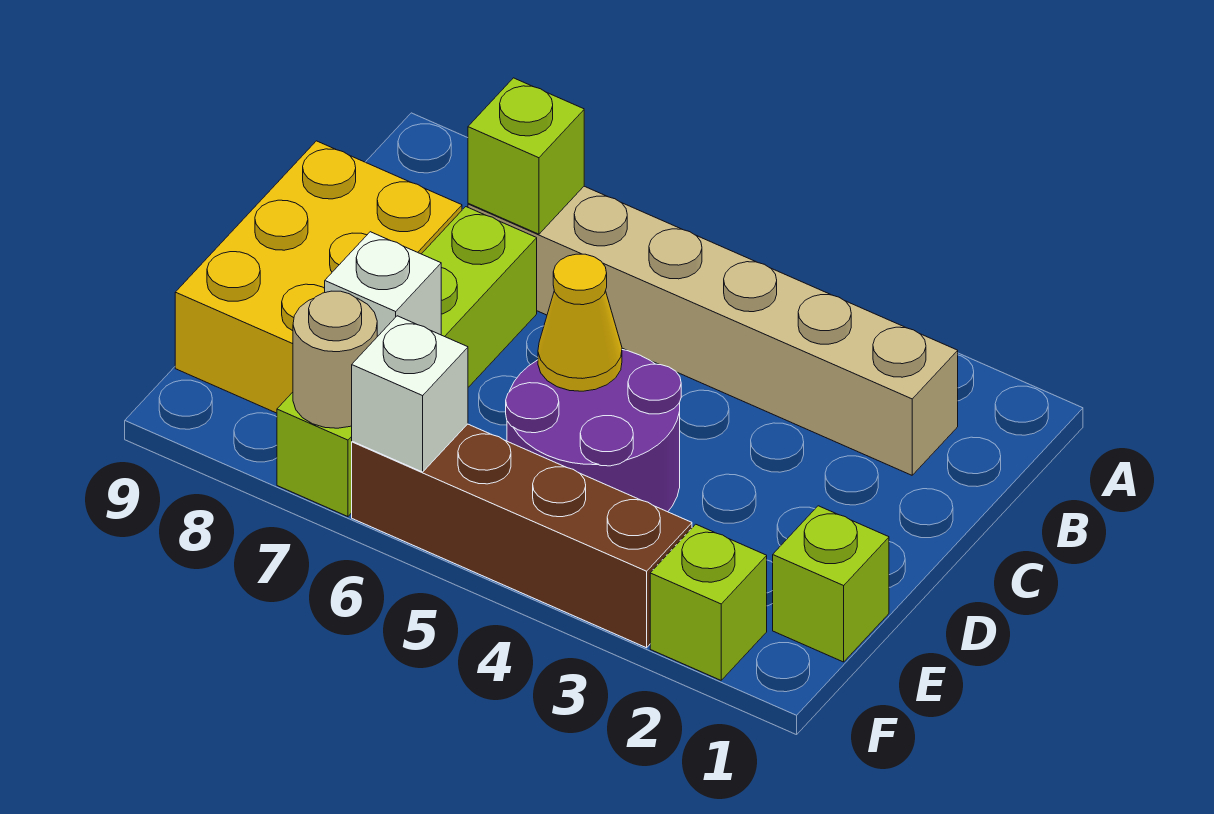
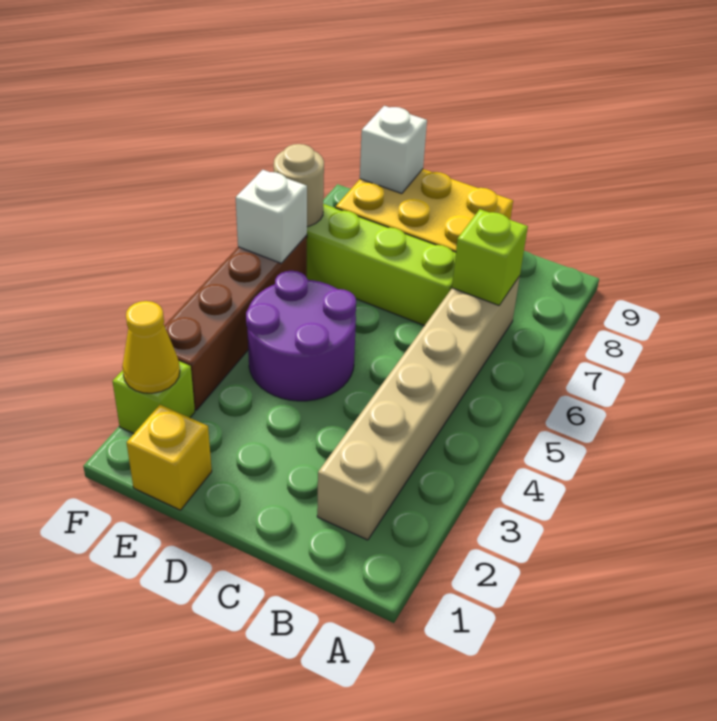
yellow 1x1 cone [538,254,622,391] -> yellow 1x1 cone moved to [122,301,180,393]
lime 1x1 brick [773,506,889,662] -> yellow 1x1 brick [127,405,212,510]
white 1x1 brick [325,232,441,337] -> white 1x1 brick moved to [360,106,427,194]

